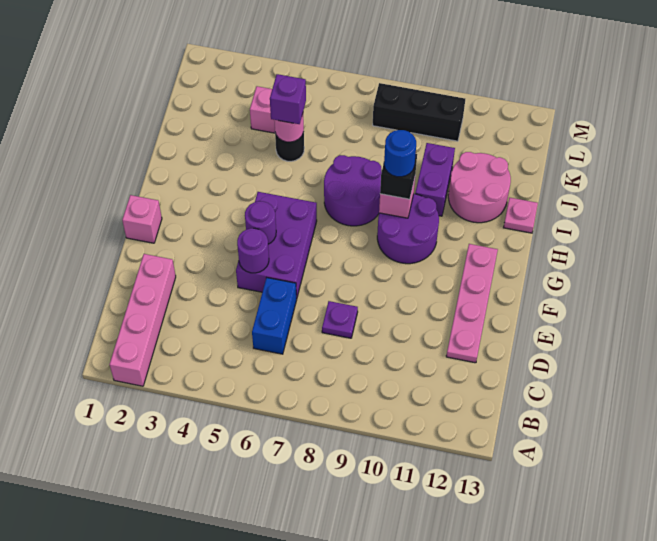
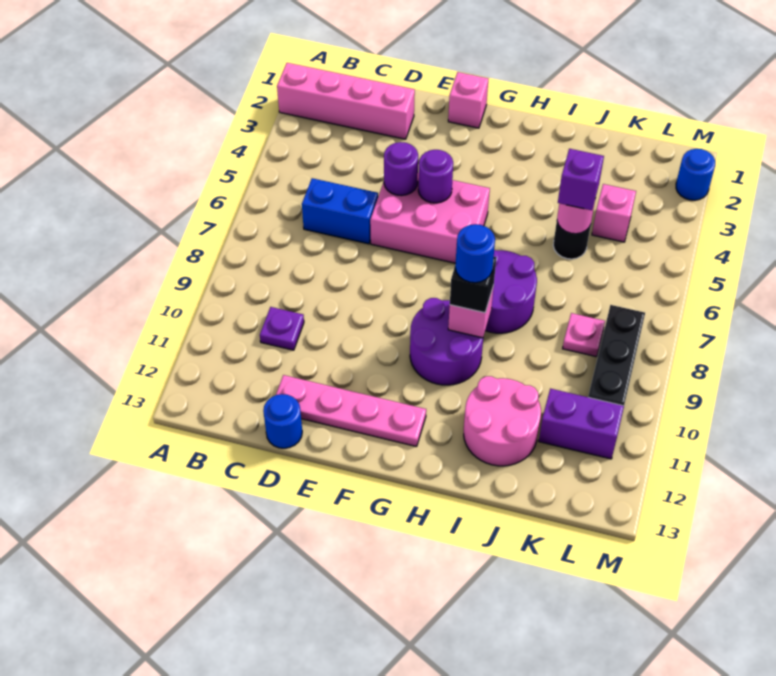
purple 1x1 plate [322,301,358,338] -> purple 1x1 plate moved to [260,307,304,350]
none -> blue 1x1 round brick [263,394,302,448]
purple 2x3 brick [236,192,317,299] -> pink 2x3 brick [370,173,490,263]
purple 1x2 brick [415,143,455,216] -> purple 1x2 brick moved to [539,389,624,459]
pink 1x1 plate [504,198,538,233] -> pink 1x1 plate moved to [563,313,605,357]
none -> blue 1x1 round brick [676,149,715,200]

